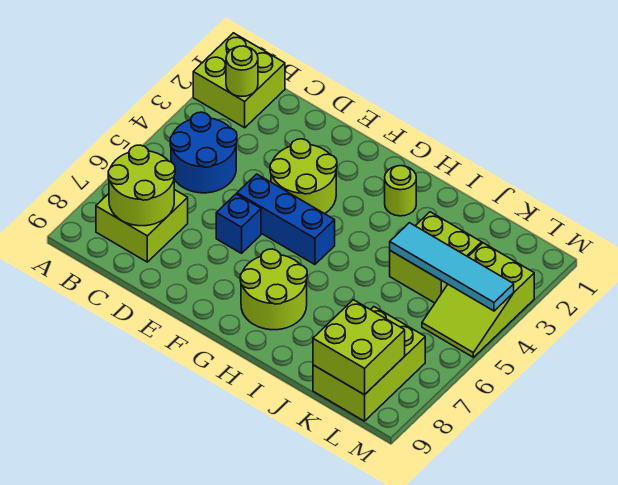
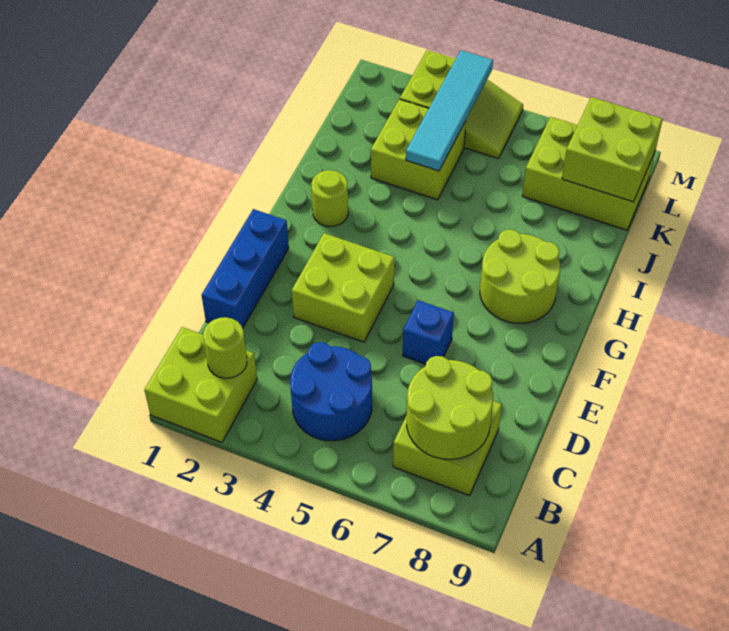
lime 2x2 round brick [270,139,337,214] -> lime 2x2 brick [292,233,394,342]
blue 1x3 brick [237,174,335,265] -> blue 1x3 brick moved to [202,209,289,328]

